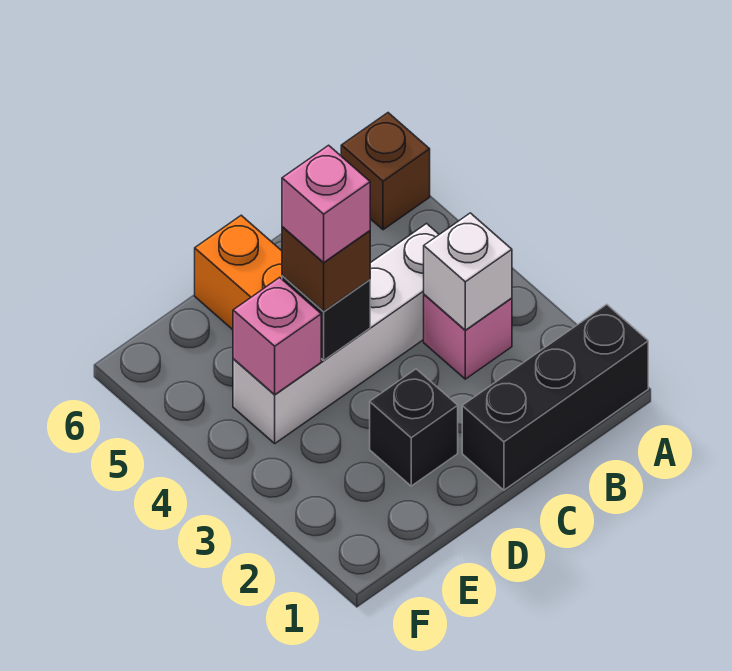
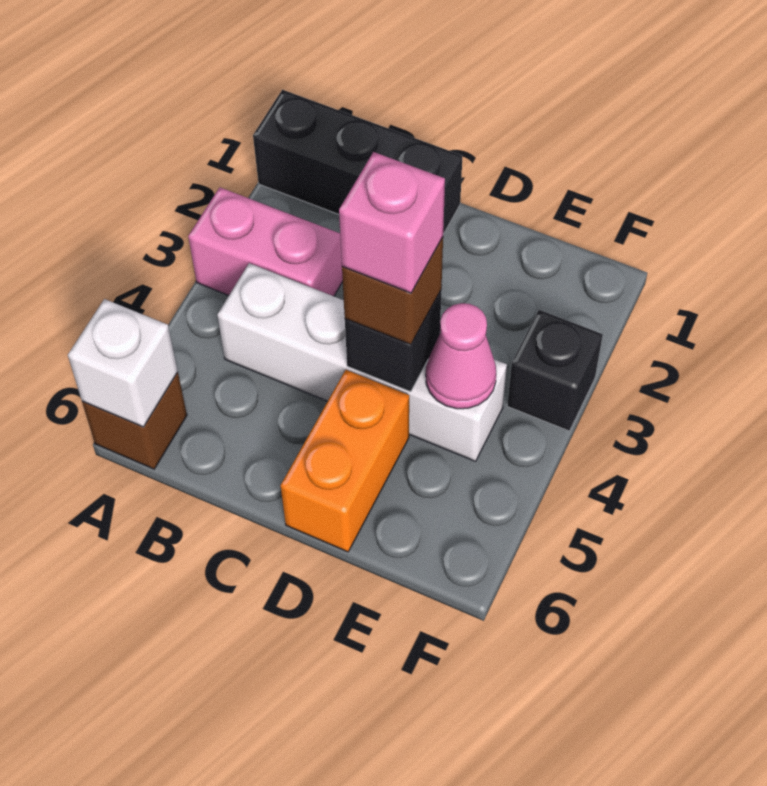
pink 1x1 brick [424,295,512,379] -> pink 1x2 brick [188,187,343,296]
white 1x1 brick [424,213,512,330] -> white 1x1 brick moved to [68,299,178,427]
black 1x1 brick [370,369,458,486] -> black 1x1 brick moved to [507,310,603,431]
pink 1x1 brick [233,277,321,395] -> pink 1x1 cone [426,303,496,409]

